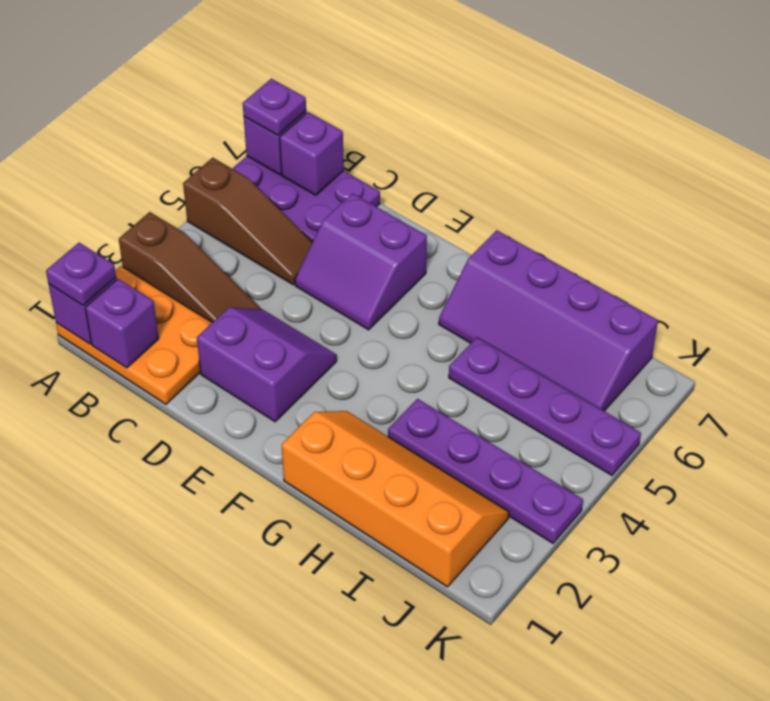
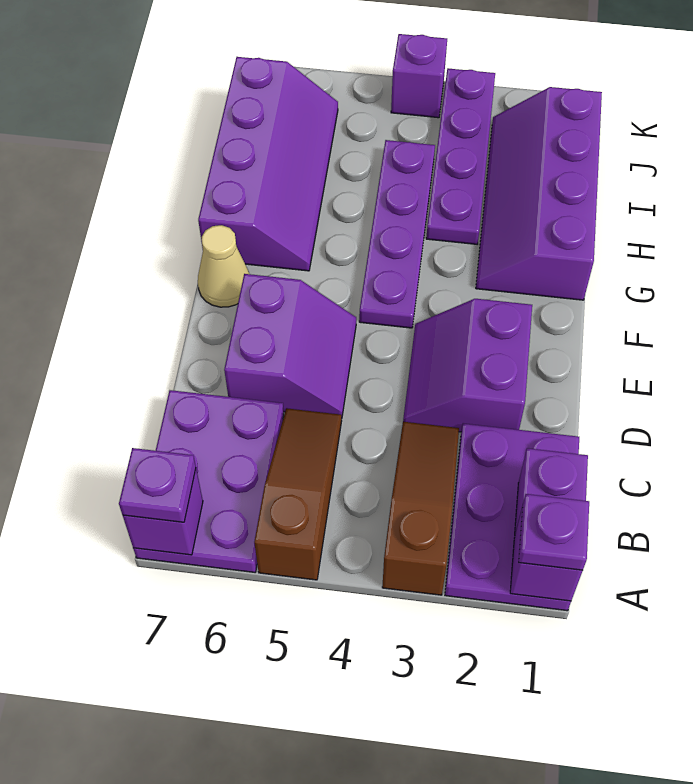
orange 2x3 plate [56,266,212,404] -> purple 2x3 plate [445,423,579,611]
purple 1x1 brick [280,112,344,195] -> purple 1x1 brick moved to [391,34,447,118]
none -> tan 1x1 cone [198,225,249,307]
orange 2x4 slope [282,411,509,587] -> purple 2x4 slope [476,87,602,300]
purple 1x4 plate [449,337,641,475] -> purple 1x4 plate moved to [359,140,435,328]

